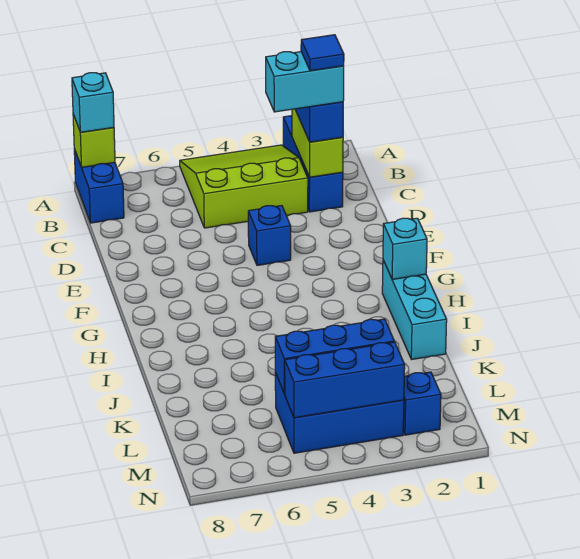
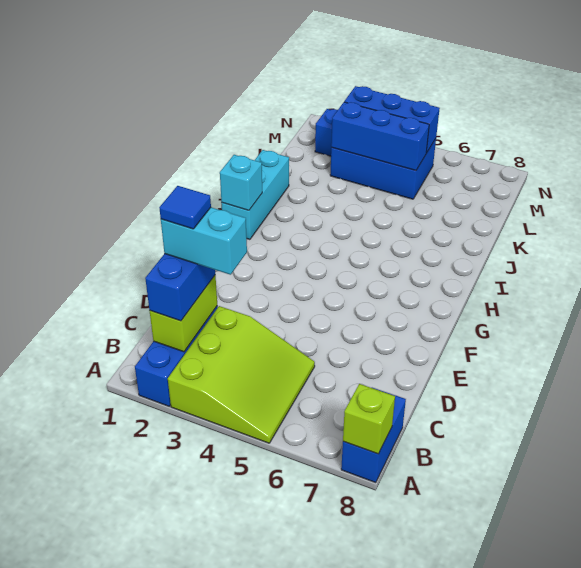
lime 3x3 slope [180,145,308,228] -> lime 3x3 slope turned to [168,306,315,443]
cyan 1x1 brick [72,73,114,132] -> none
blue 1x1 brick [248,206,291,265] -> none

